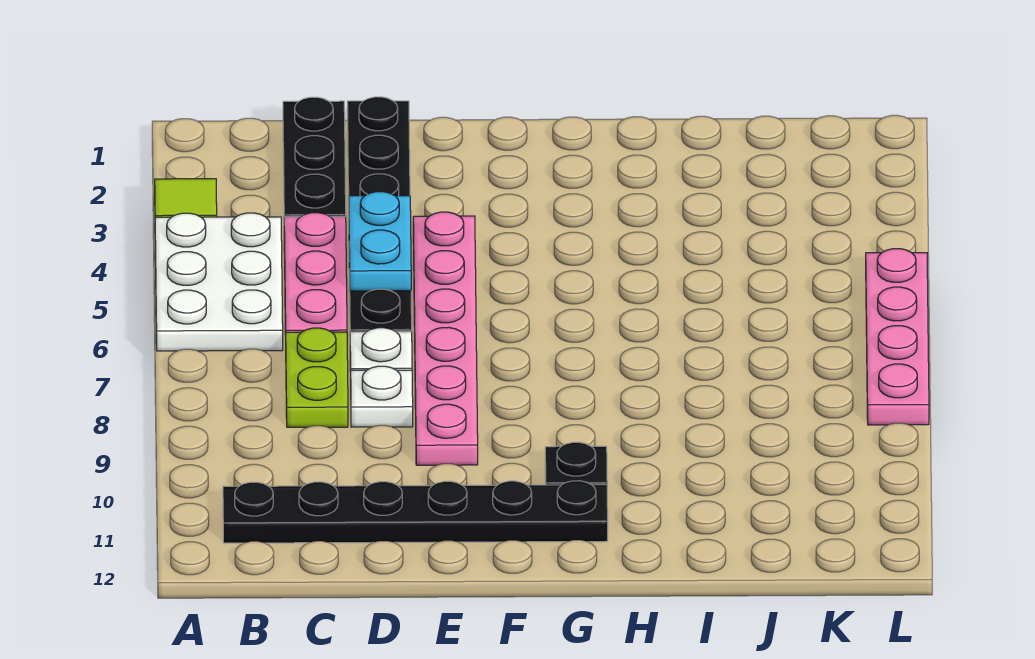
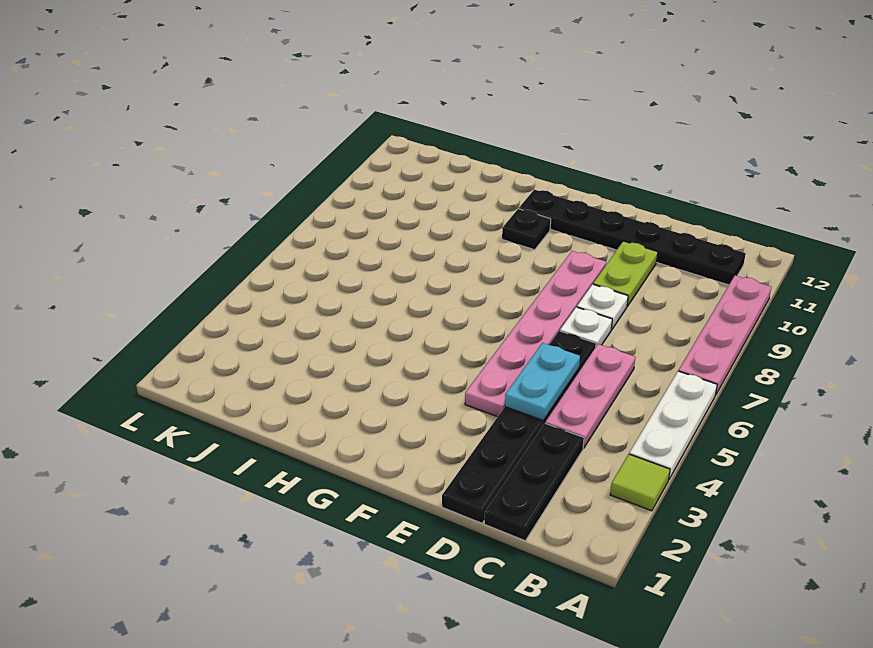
white 2x3 plate [155,213,283,351] -> white 1x3 plate [629,371,717,480]
lime 1x2 plate [286,328,348,427] -> lime 1x2 plate moved to [593,241,658,306]
pink 1x4 plate [866,249,929,425] -> pink 1x4 plate moved to [679,276,771,395]

